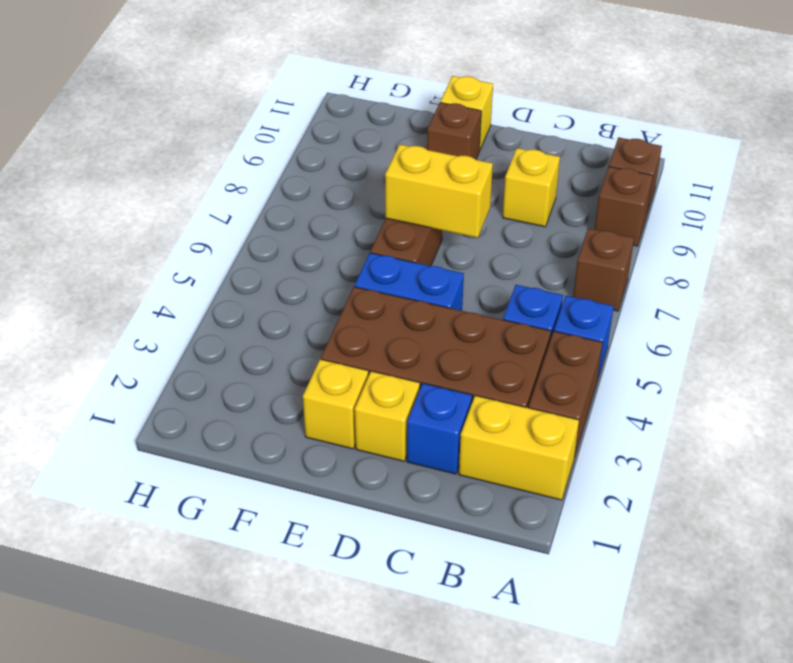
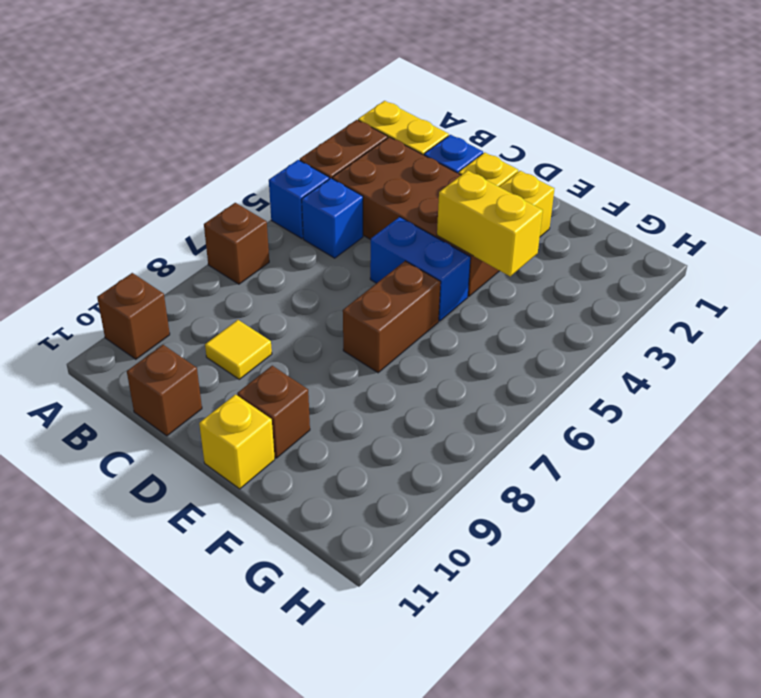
brown 1x1 brick [595,167,653,246] -> brown 1x1 brick moved to [127,345,202,436]
yellow 1x1 brick [503,148,560,227] -> yellow 1x1 tile [205,320,272,379]
yellow 1x2 brick [385,145,493,238] -> yellow 1x2 brick moved to [437,170,543,276]

